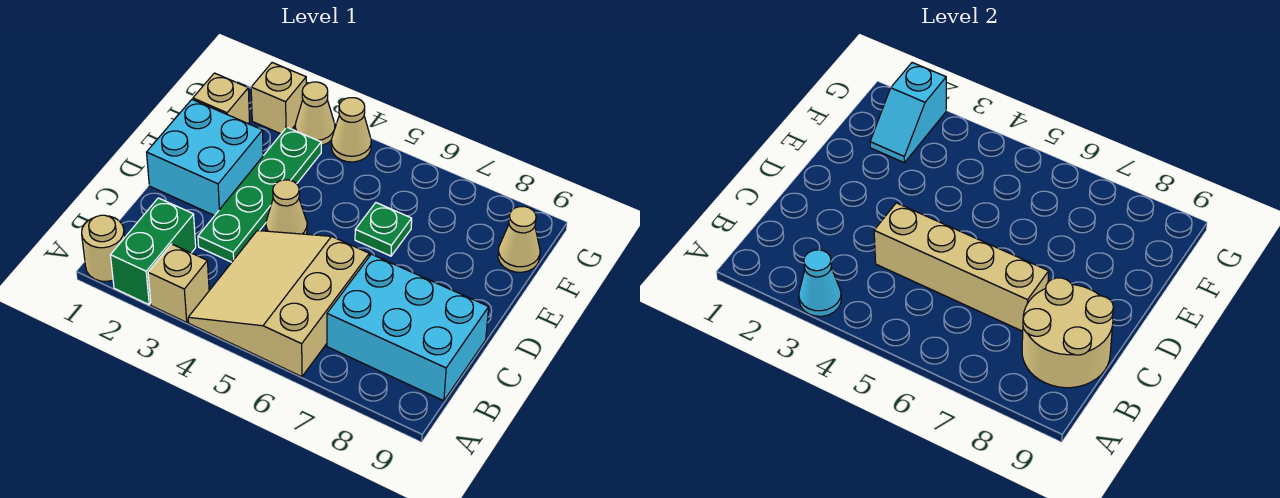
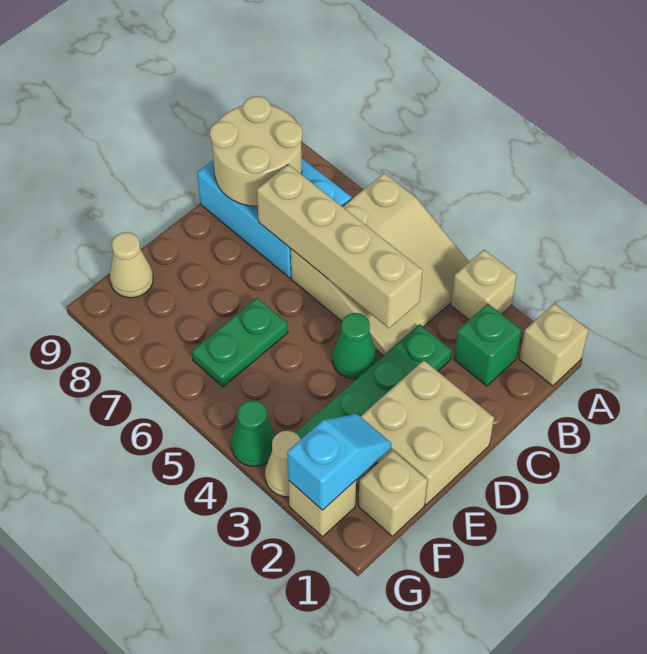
tan 1x1 round brick [82,215,125,281] -> tan 1x1 brick [519,303,589,386]
green 1x2 brick [110,198,196,305] -> green 1x1 brick [454,304,522,386]
cyan 1x1 cone [799,250,841,316] -> none
cyan 2x2 brick [147,100,263,216] -> tan 2x2 brick [360,360,494,505]
tan 1x1 cone [266,180,307,234] -> green 1x1 cone [333,313,376,379]
green 1x1 plate [355,203,412,256] -> green 1x2 plate [192,298,288,387]
tan 1x1 cone [331,98,371,162] -> green 1x1 cone [232,400,276,466]

